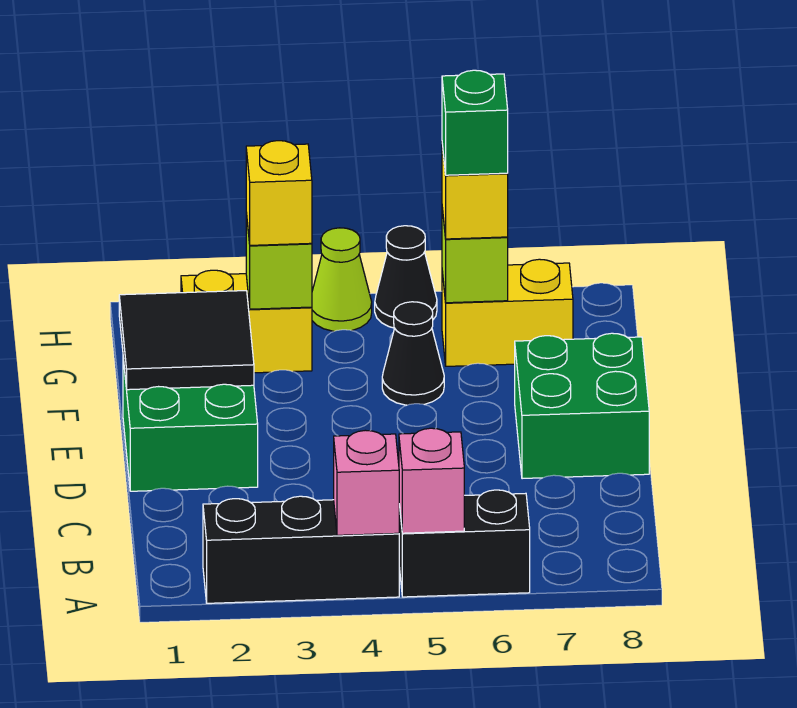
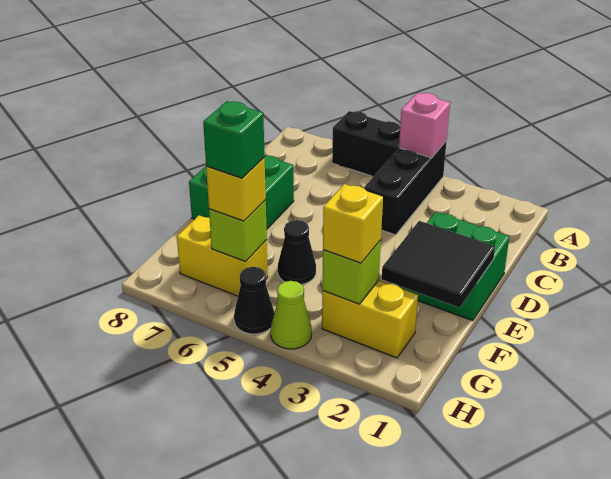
black 1x3 brick [203,496,399,603] -> black 1x3 brick turned to [364,141,447,235]
pink 1x1 brick [399,428,464,533] -> none

